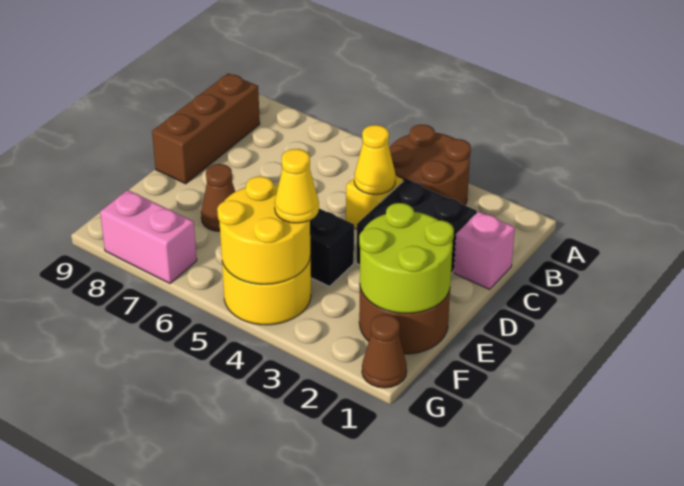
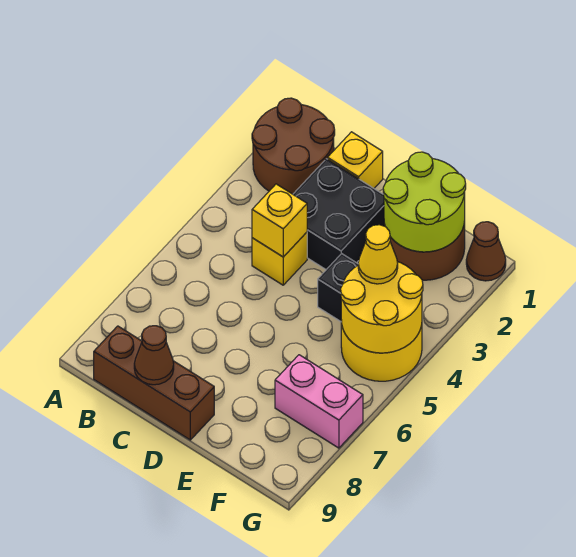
brown 2x2 round brick [389,124,471,205] -> brown 2x2 round brick moved to [252,98,335,194]
pink 1x1 brick [454,212,515,289] -> yellow 1x1 brick [328,132,383,188]
yellow 1x1 cone [354,125,396,194] -> yellow 1x1 brick [252,184,307,257]
brown 1x1 cone [201,164,235,231] -> brown 1x1 cone moved to [134,326,174,385]
pink 1x2 brick [100,190,197,283] -> pink 1x2 brick turned to [275,355,363,448]

